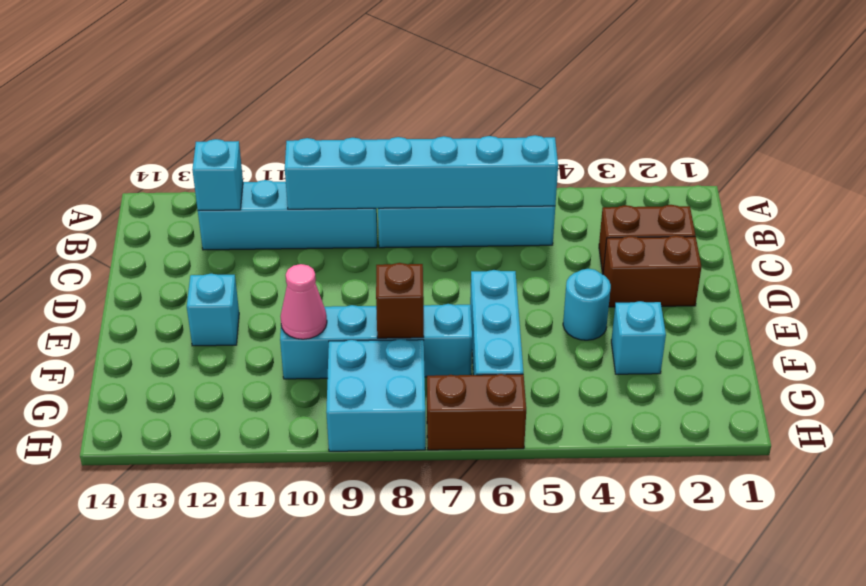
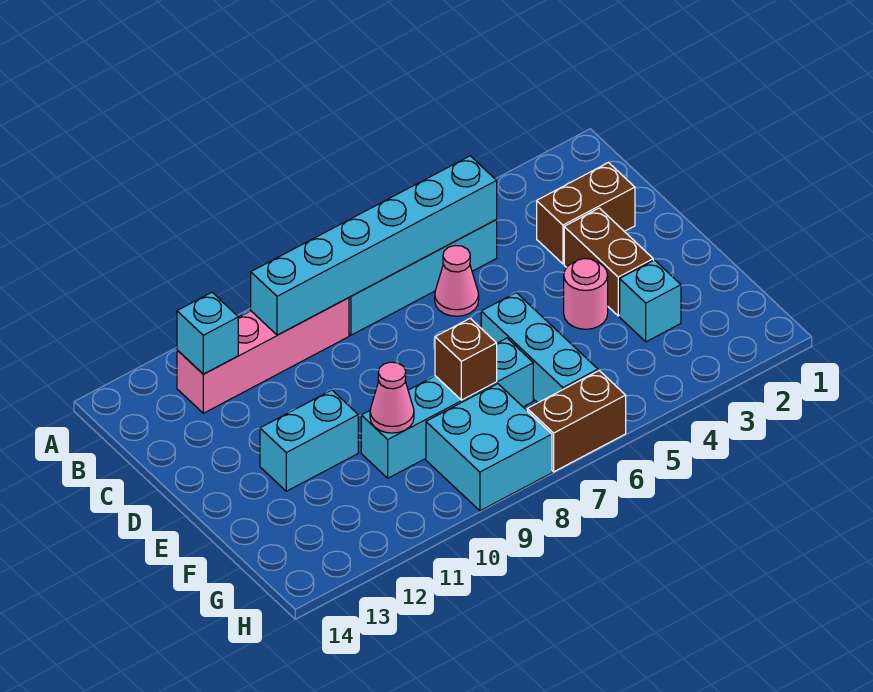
cyan 1x4 brick [198,180,377,250] -> pink 1x4 brick [177,298,349,413]
none -> pink 1x1 cone [435,246,479,316]
brown 1x2 brick [603,235,701,307] -> brown 1x2 brick turned to [564,208,653,316]
cyan 1x1 round brick [563,269,611,340] -> pink 1x1 round brick [564,259,608,329]
cyan 1x1 brick [187,274,239,346] -> cyan 1x2 brick [260,390,358,491]

